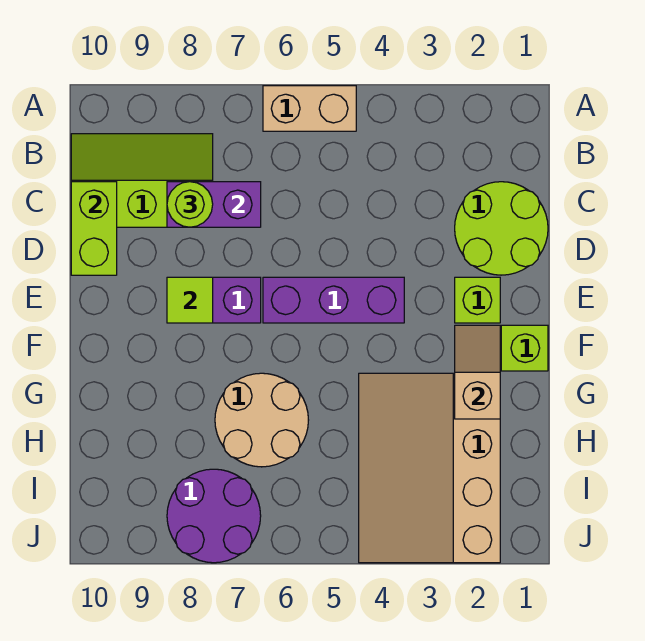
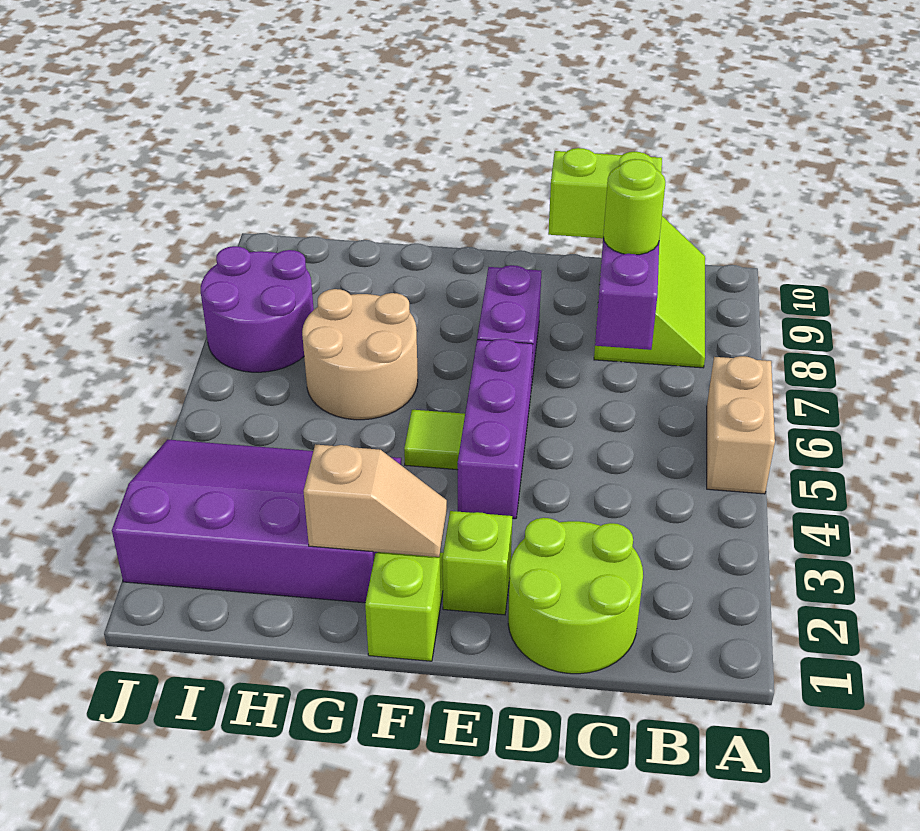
lime 1x1 tile [167,277,213,323] -> lime 1x1 tile moved to [404,410,465,470]
tan 3x4 slope [359,373,500,563] -> purple 3x4 slope [112,440,401,603]

